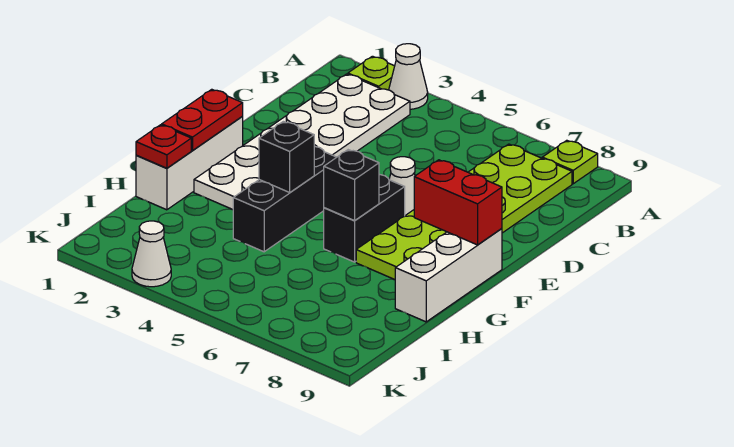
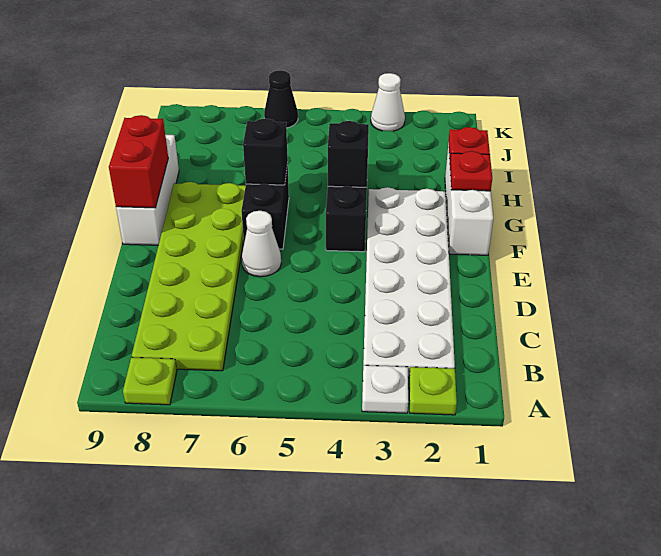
white 1x1 cone [389,44,428,109] -> white 1x1 plate [362,365,408,413]
red 1x2 plate [162,89,243,151] -> red 1x1 plate [450,151,492,191]
red 1x2 brick [414,160,502,245] -> red 1x2 brick turned to [109,115,168,208]
none -> black 1x1 cone [264,70,298,128]

